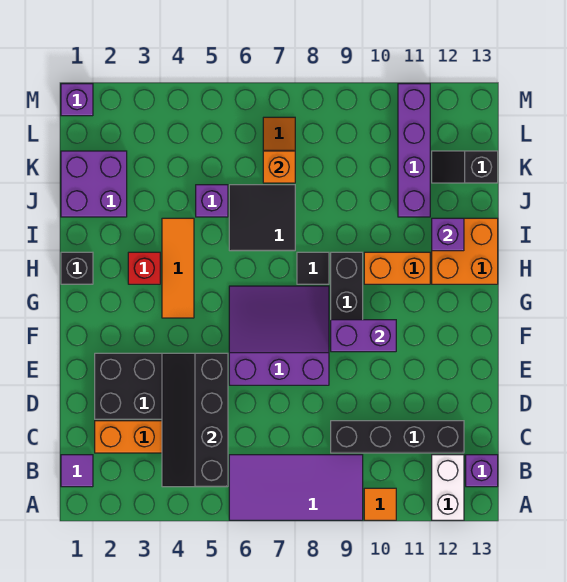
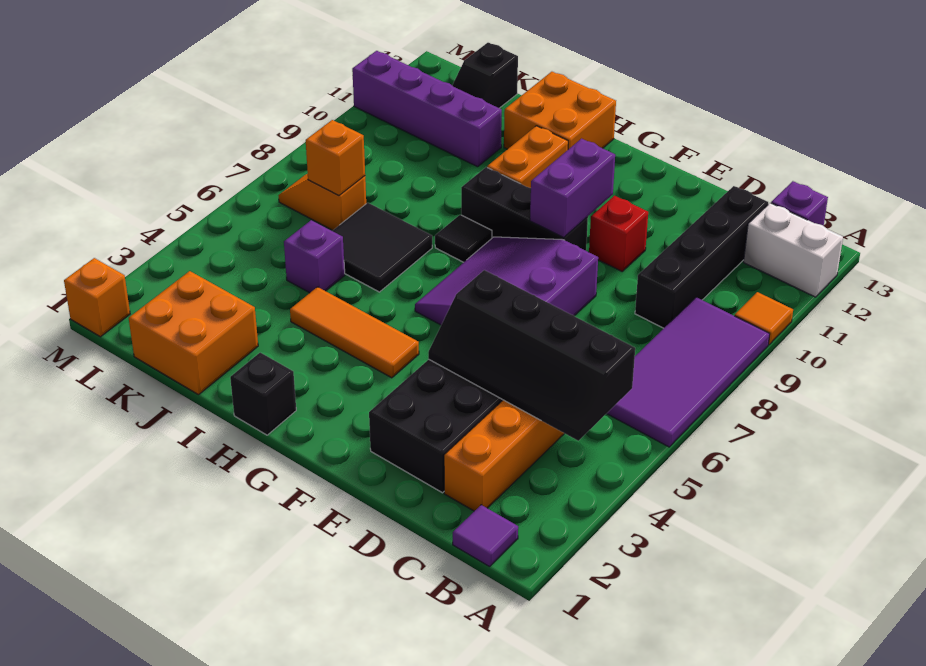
red 1x1 brick [128,252,160,284] -> red 1x1 brick moved to [589,196,648,271]
purple 1x1 brick [432,218,464,251] -> none
purple 2x2 brick [61,151,127,217] -> orange 2x2 brick [129,271,258,395]
purple 1x1 brick [61,84,93,116] -> orange 1x1 brick [64,258,130,337]

